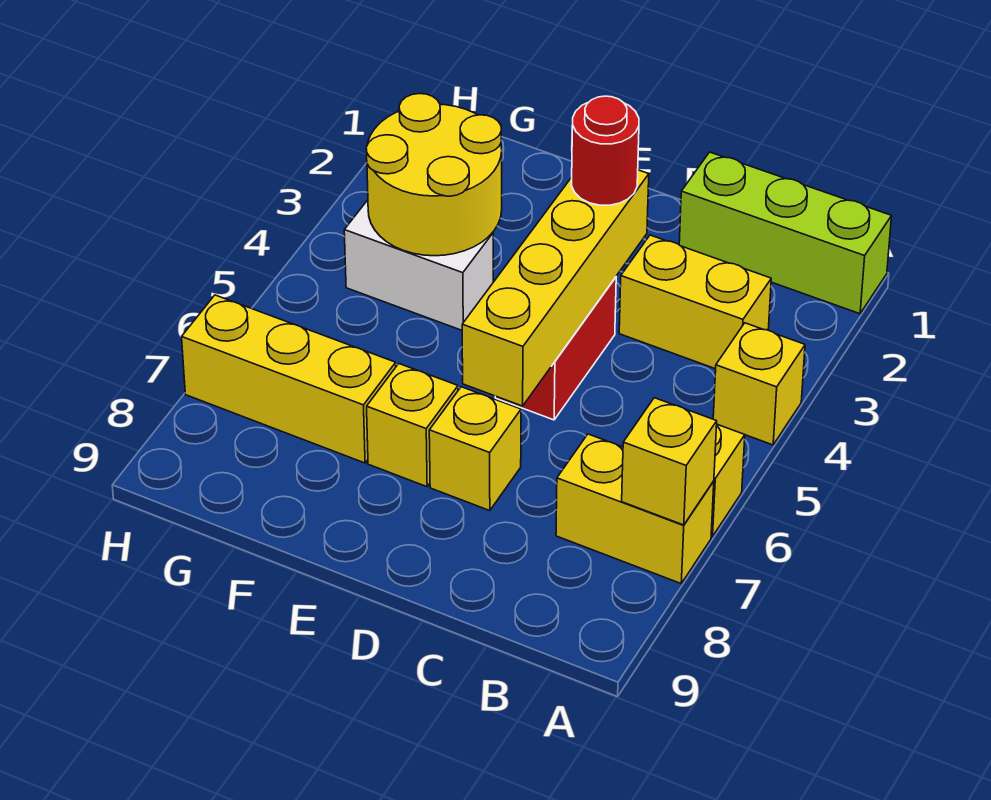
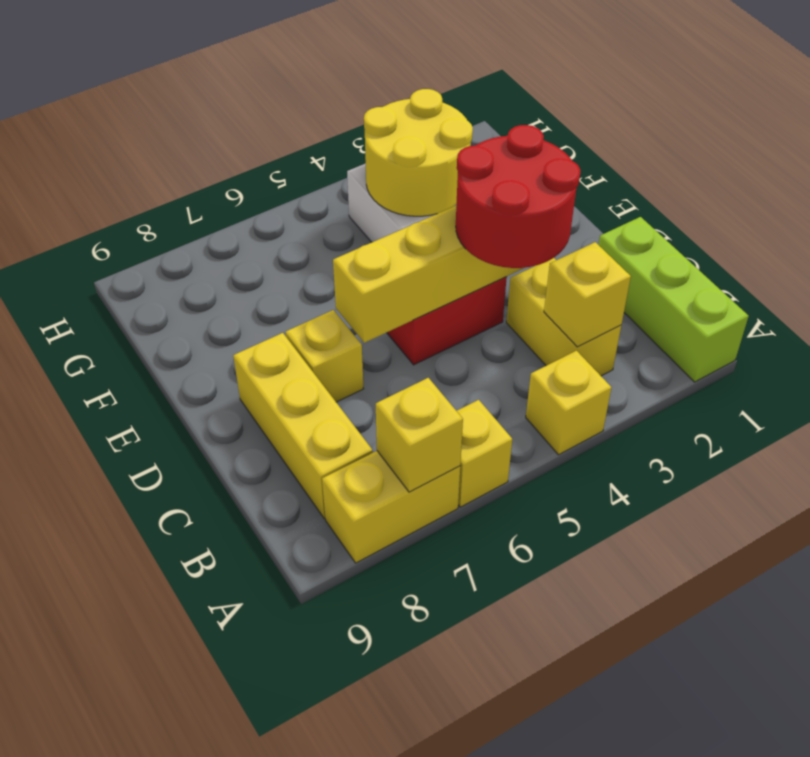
yellow 1x2 brick [556,434,714,583] -> yellow 1x2 brick turned to [322,451,460,563]
red 1x1 round brick [572,96,639,205] -> red 2x2 round brick [456,125,580,268]
yellow 1x1 brick [367,364,458,487] -> yellow 1x1 brick moved to [544,242,631,347]
yellow 1x3 brick [182,295,396,463] -> yellow 1x3 brick moved to [233,333,373,519]

